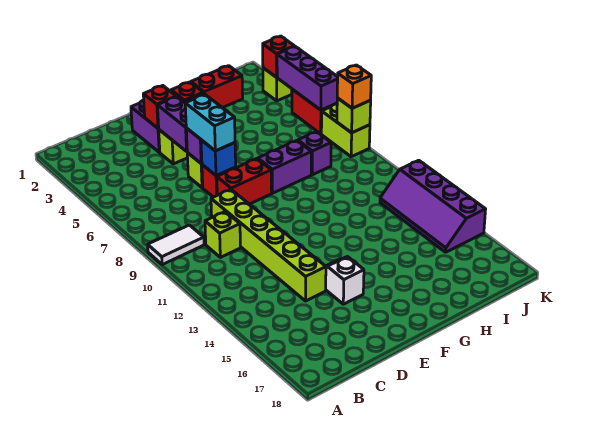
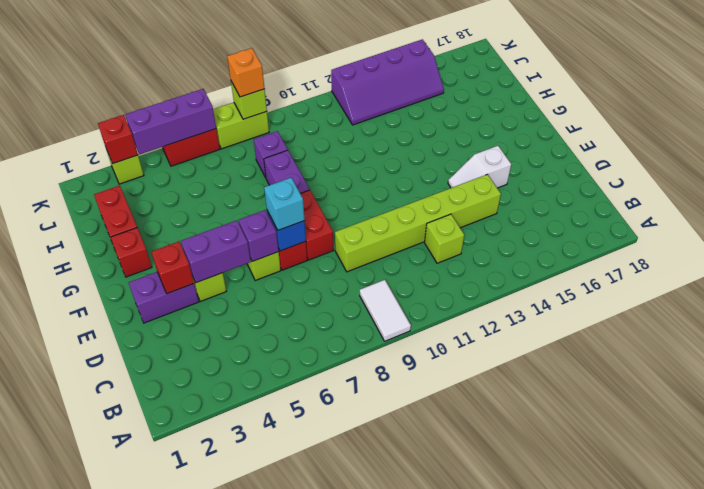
lime 1x1 brick [205,212,241,257] -> lime 1x1 brick moved to [425,214,464,263]
cyan 1x2 brick [185,95,235,151] -> cyan 1x1 brick [264,178,305,230]

